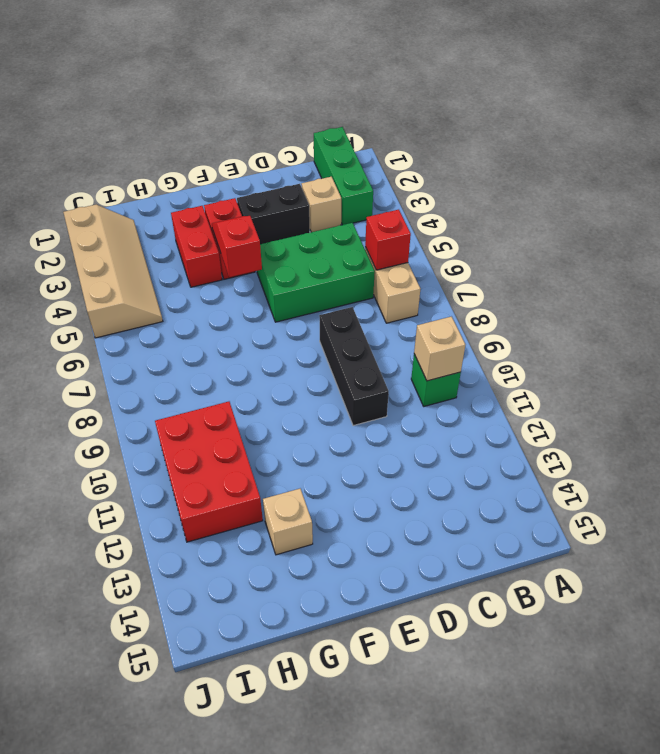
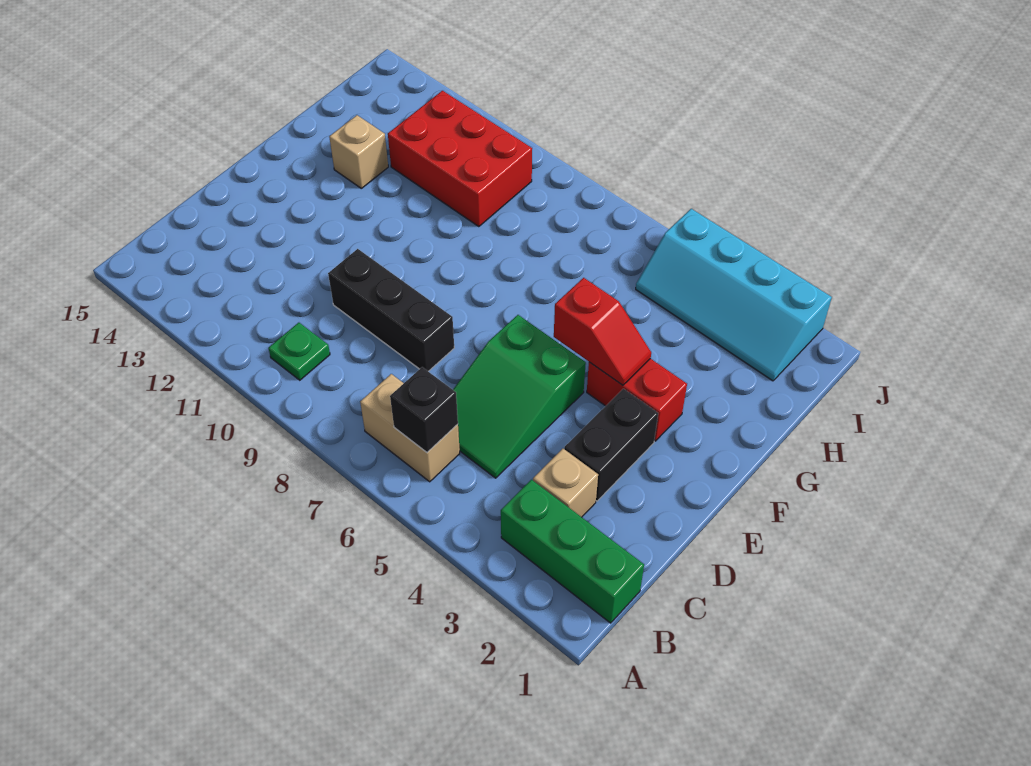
red 1x1 brick [365,210,411,270] -> black 1x1 brick [390,367,458,452]
green 1x1 brick [411,354,461,406] -> green 1x1 plate [268,323,330,380]
tan 1x1 brick [414,317,465,381] -> none
green 2x3 brick [257,223,375,322] -> green 2x3 slope [453,315,586,478]
red 1x2 brick [171,206,222,287] -> none
tan 2x4 slope [63,205,163,338] -> cyan 2x4 slope [636,209,832,381]

